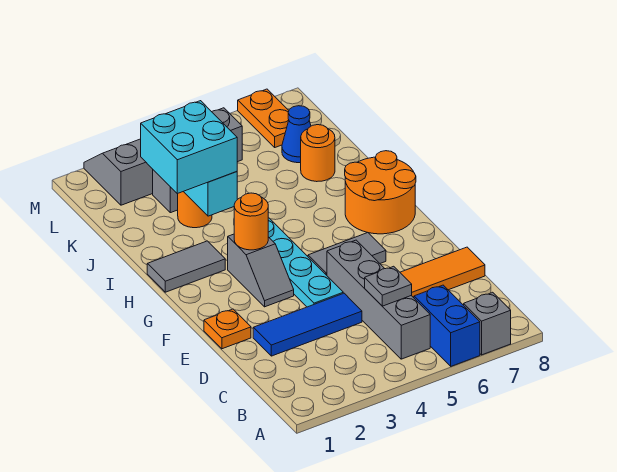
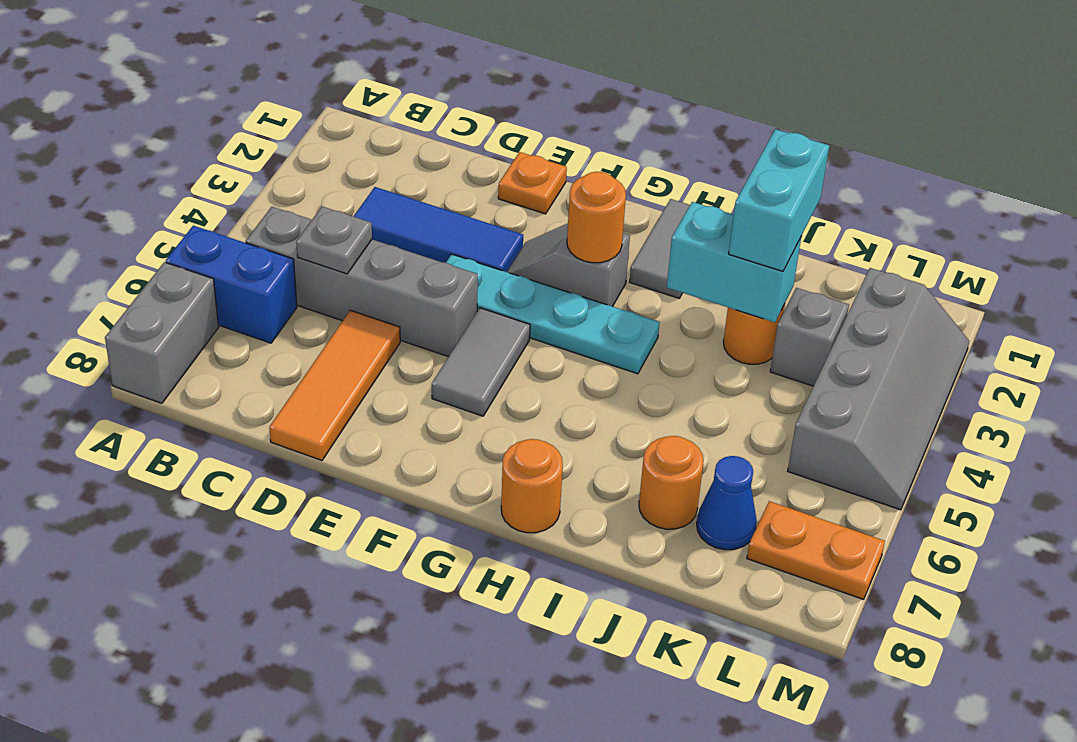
grey 1x1 brick [464,292,511,355] -> grey 1x2 brick [105,262,219,403]
blue 1x3 tile [253,293,362,356] -> blue 1x3 tile turned to [353,187,523,272]
orange 2x2 round brick [345,151,416,234] -> orange 1x1 round brick [501,439,563,533]
cyan 2x2 brick [141,101,237,194] -> cyan 1x2 brick [729,129,829,271]

